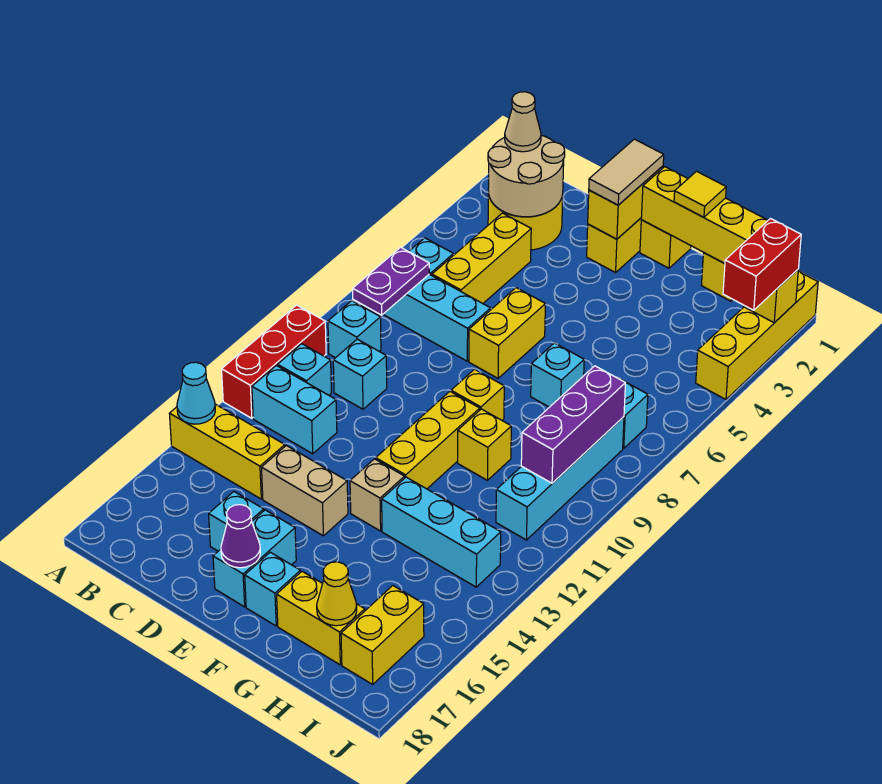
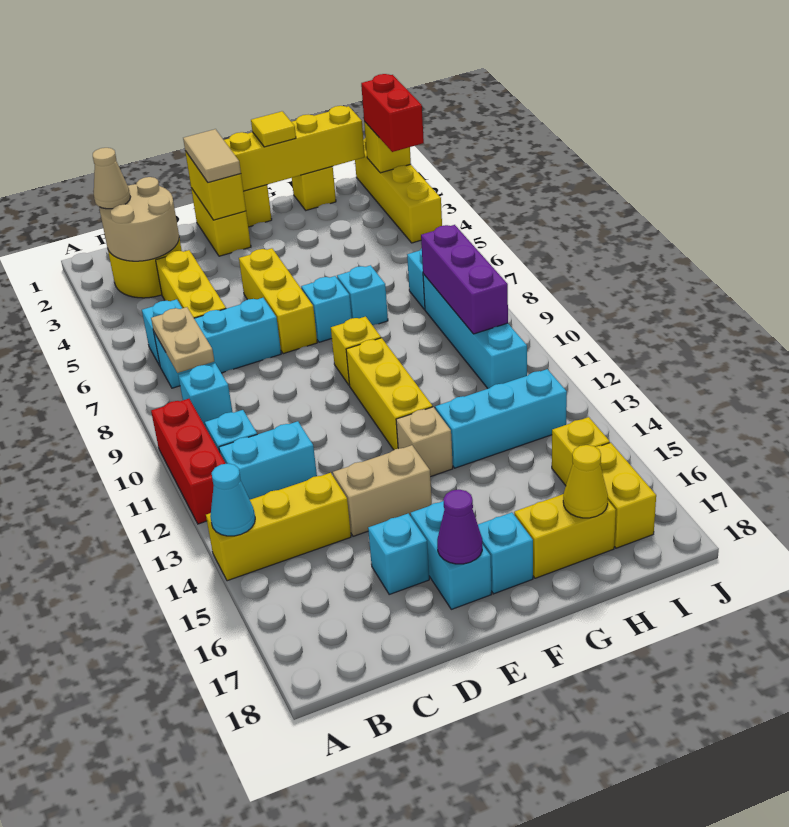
purple 1x2 plate [353,247,429,315] -> tan 1x2 plate [151,307,214,373]
cyan 1x1 brick [333,339,387,409] -> cyan 1x1 brick moved to [301,276,352,342]
yellow 1x2 brick [469,288,545,378] -> yellow 1x3 brick [239,248,317,354]
yellow 1x1 brick [458,409,511,480] -> yellow 1x1 brick moved to [552,417,610,486]

